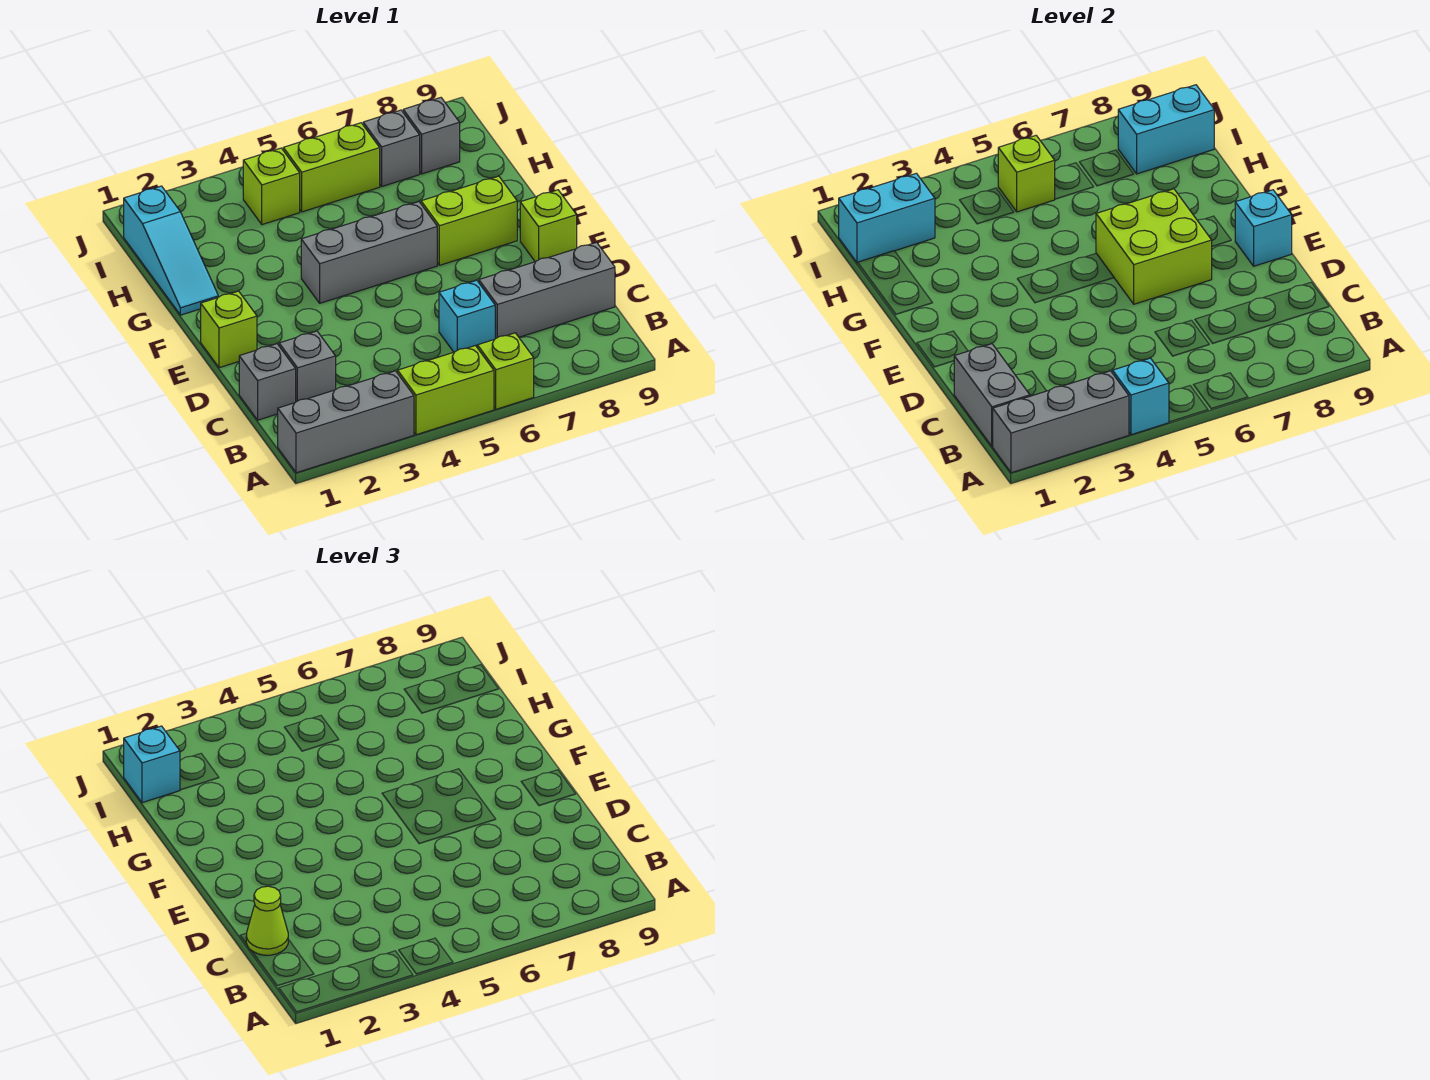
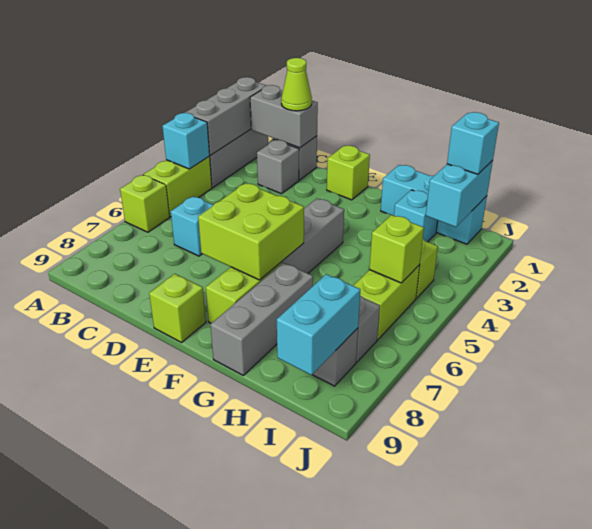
grey 1x3 brick [479,242,615,339] -> grey 1x3 brick moved to [210,263,313,375]
cyan 1x1 brick [1235,190,1292,266] -> cyan 1x1 brick moved to [394,190,438,242]
cyan 1x3 slope [124,186,218,315] -> cyan 1x3 brick [381,165,487,244]

